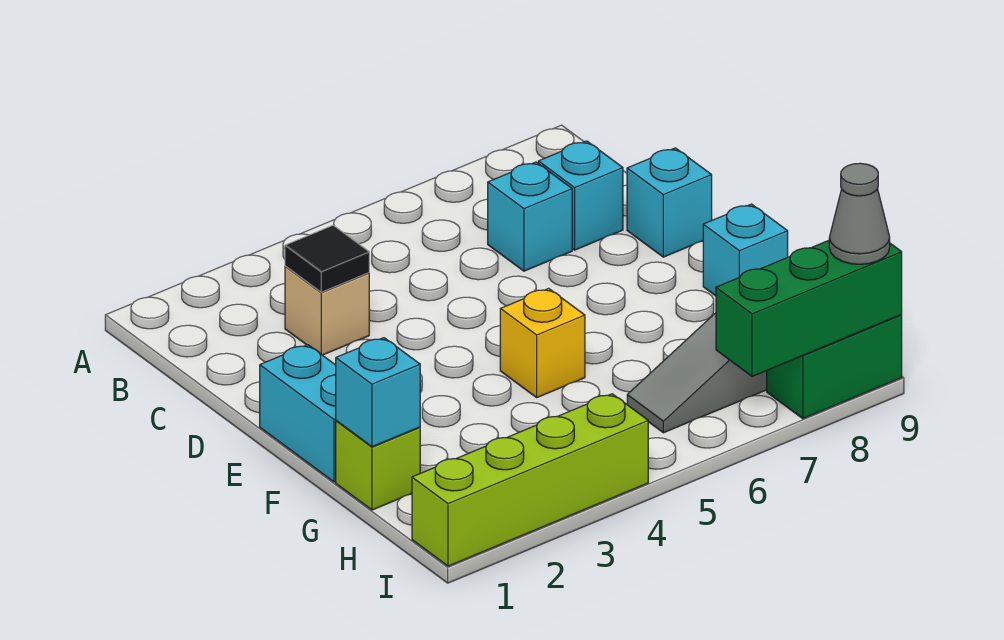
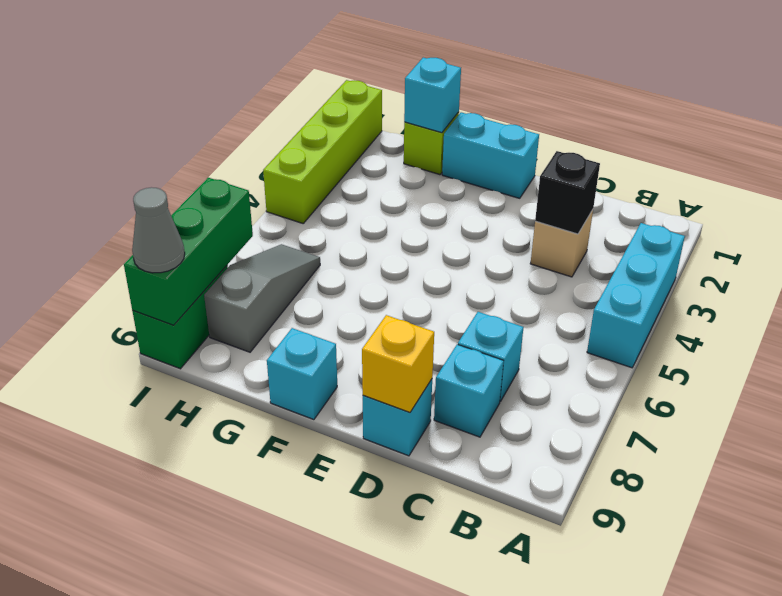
none -> cyan 1x3 brick [587,223,685,368]
black 1x1 tile [285,225,369,292] -> black 1x1 brick [535,151,600,234]
yellow 1x1 brick [500,288,585,397] -> yellow 1x1 brick moved to [362,315,434,412]

